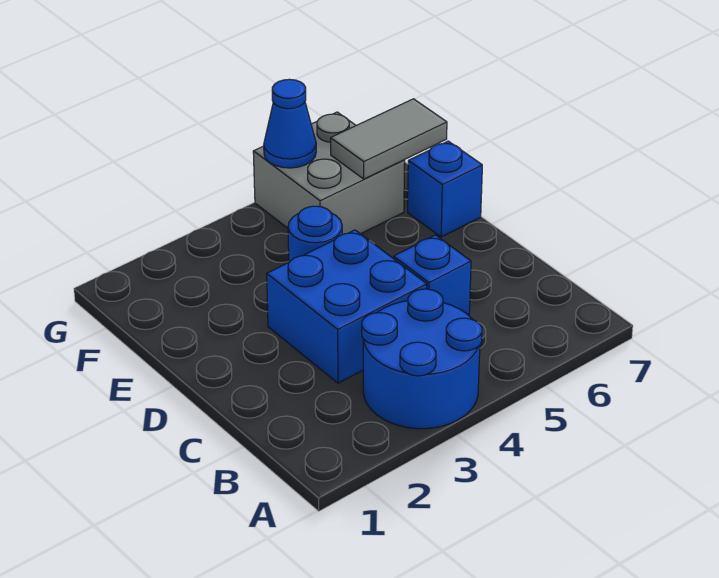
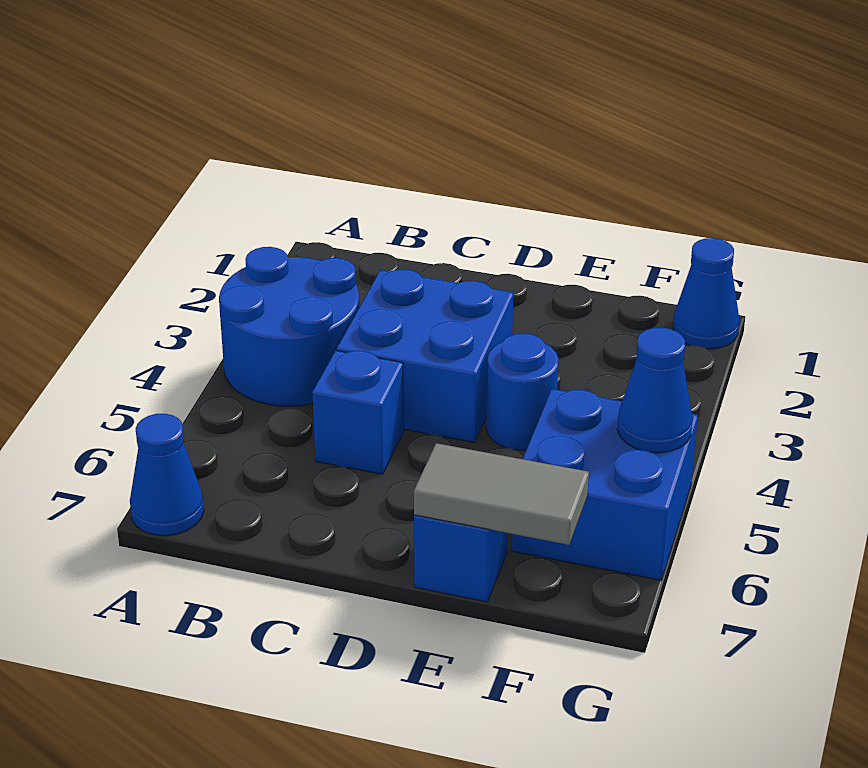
none -> blue 1x1 cone [130,414,204,536]
grey 2x2 brick [253,112,405,235] -> blue 2x2 brick [512,389,698,580]
grey 1x2 tile [331,99,447,179] -> grey 1x2 tile turned to [414,443,589,545]
none -> blue 1x1 cone [673,238,739,349]

